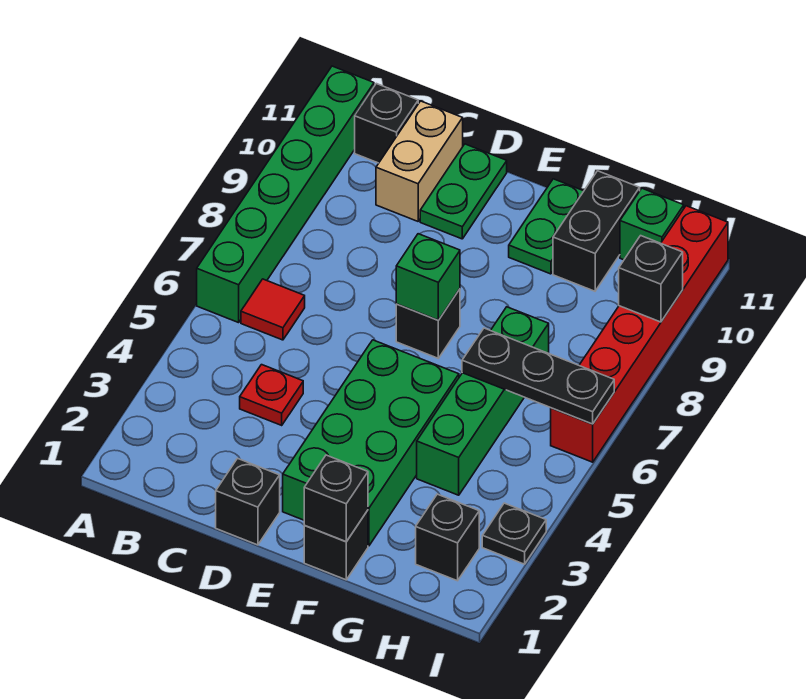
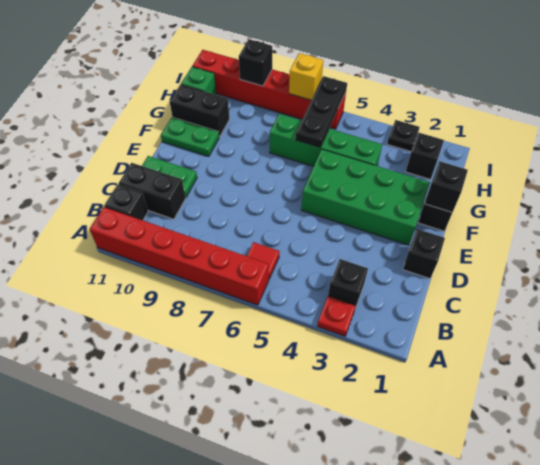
green 1x6 brick [197,66,374,323] -> red 1x6 brick [90,207,269,305]
red 1x1 plate [240,365,303,425] -> red 1x1 plate moved to [317,296,356,336]
tan 1x2 brick [376,101,463,221] -> black 1x2 brick [119,163,186,219]
black 1x1 brick [396,289,460,358] -> black 1x1 brick moved to [328,259,368,306]
green 1x1 brick [396,234,460,320] -> none
none -> yellow 1x1 brick [289,53,323,100]

